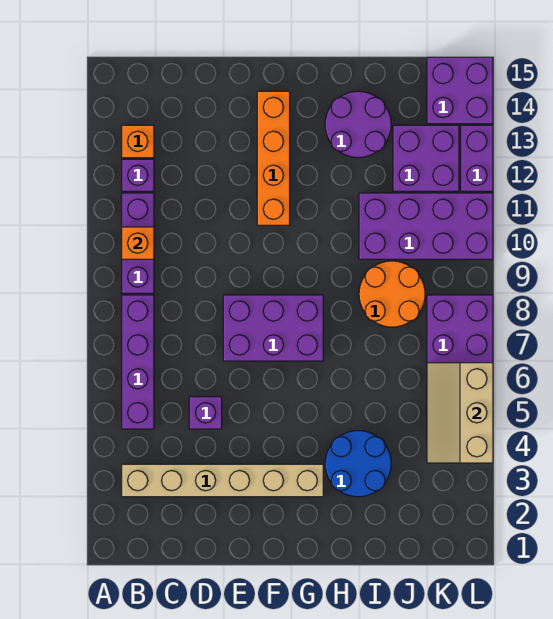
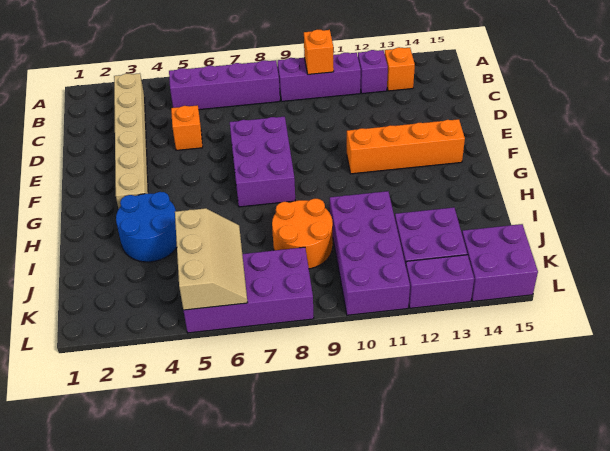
purple 1x1 brick [189,397,222,429] -> orange 1x1 brick [171,105,203,150]
purple 2x2 round brick [325,91,391,158] -> none
tan 2x3 slope [427,363,493,463] -> tan 2x3 slope turned to [175,208,248,310]

